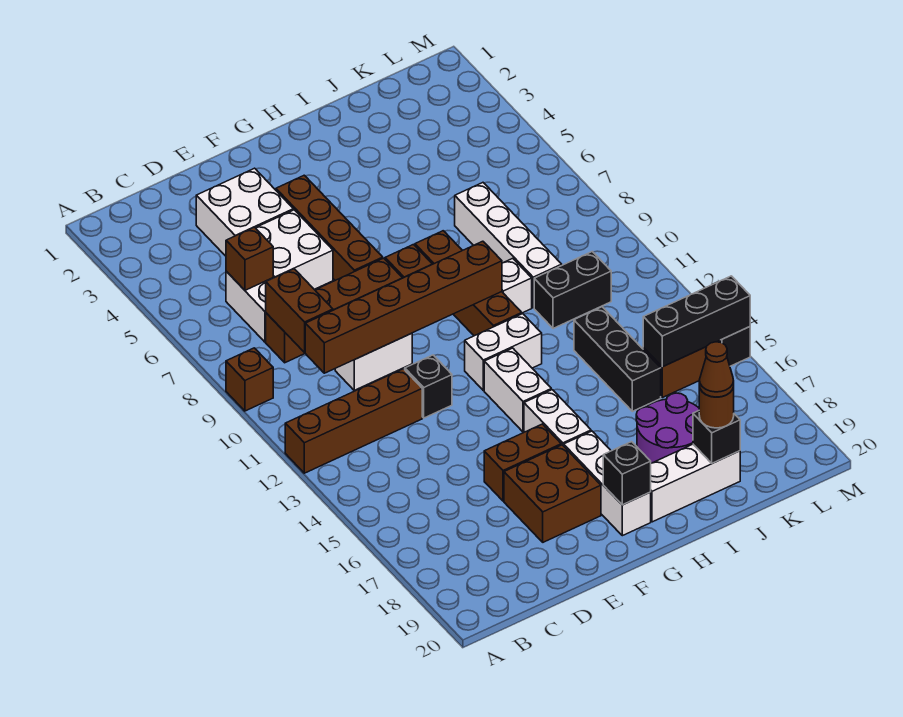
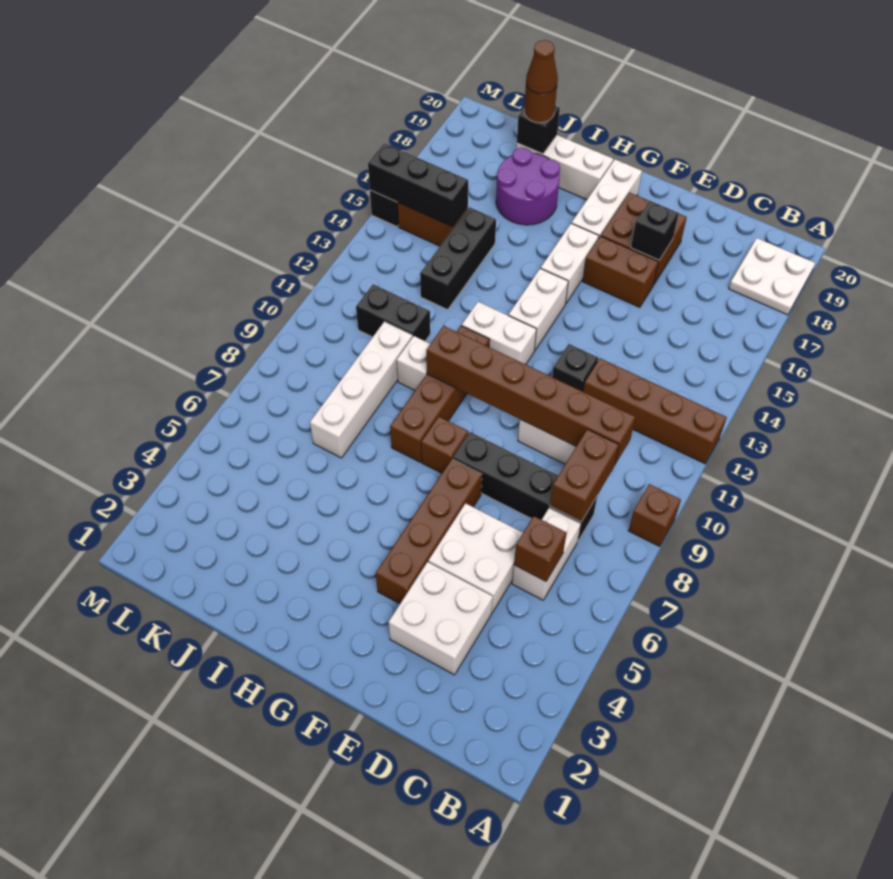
none -> white 2x2 plate [729,238,815,315]
brown 1x4 brick [266,258,402,363] -> black 1x4 brick [453,432,597,542]
black 1x1 brick [603,442,651,505] -> black 1x1 brick moved to [631,201,679,260]

